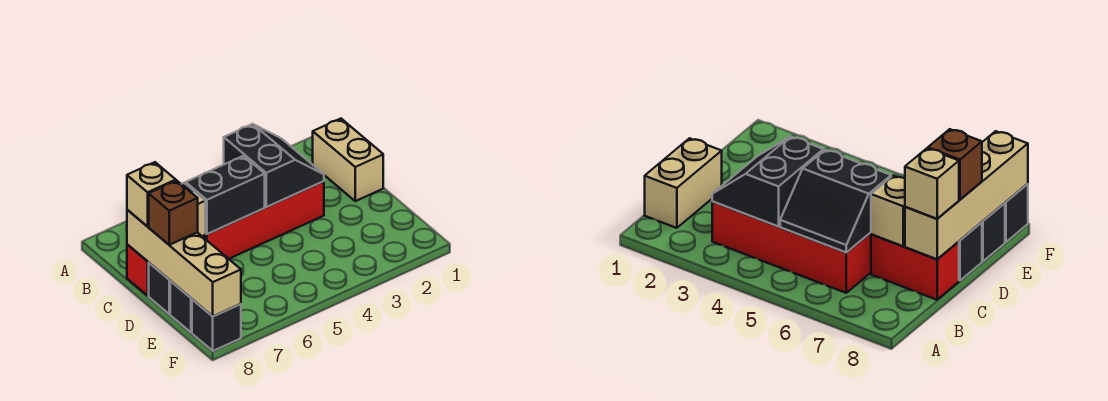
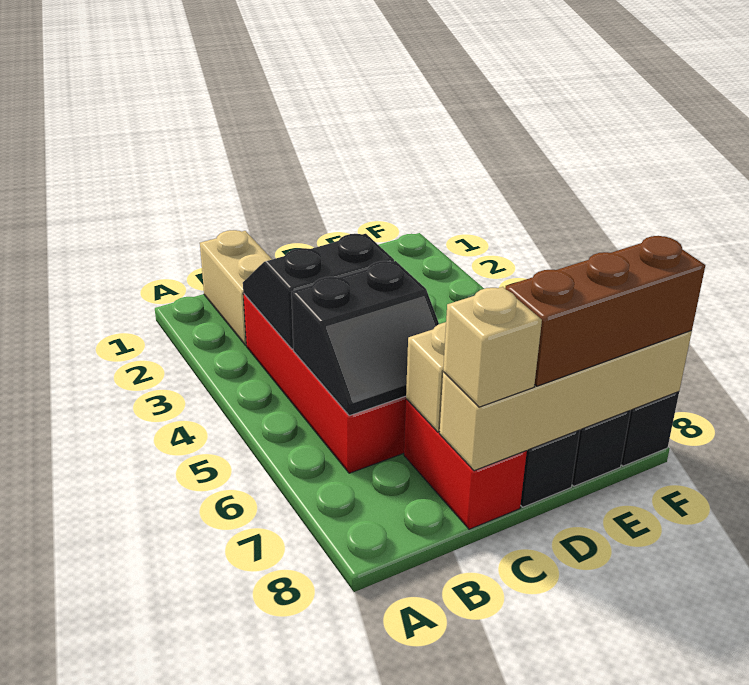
tan 1x2 brick [313,119,383,201] -> tan 1x2 brick turned to [200,230,272,346]
black 2x2 slope [183,156,265,234] -> black 2x2 slope turned to [291,261,439,416]
brown 1x1 brick [149,181,198,245] -> brown 1x3 brick [505,236,705,386]

